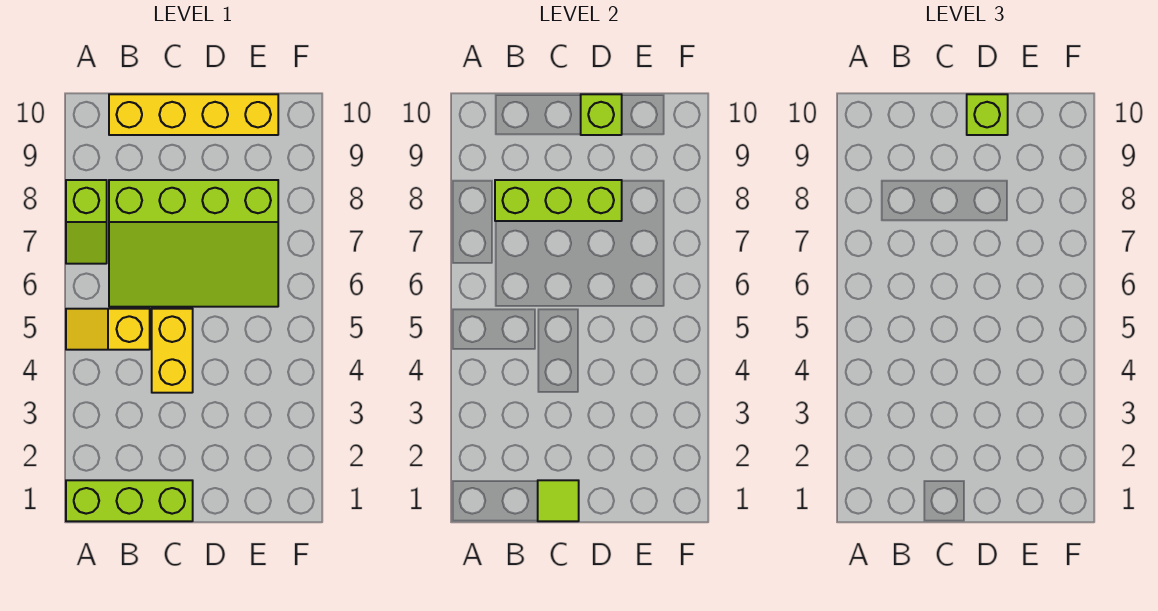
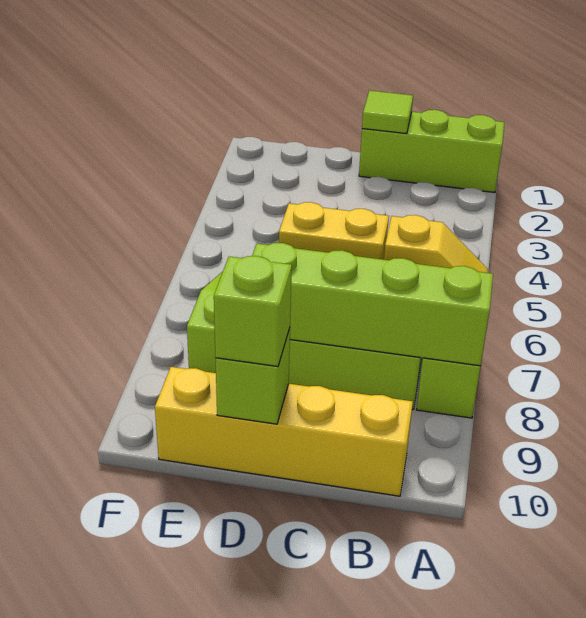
lime 1x3 brick [495,180,622,221] -> lime 1x4 brick [252,243,493,366]
yellow 1x2 brick [152,309,193,393] -> yellow 1x2 brick turned to [279,202,389,260]

